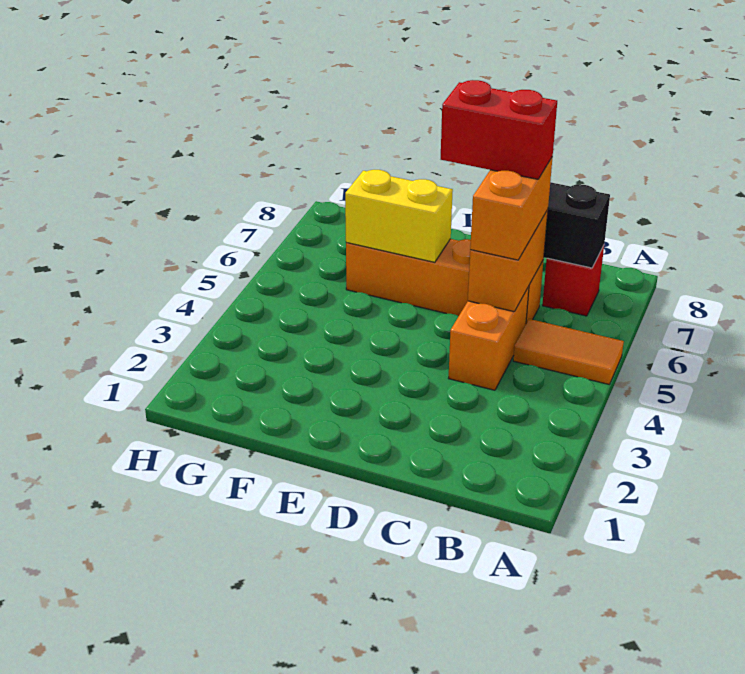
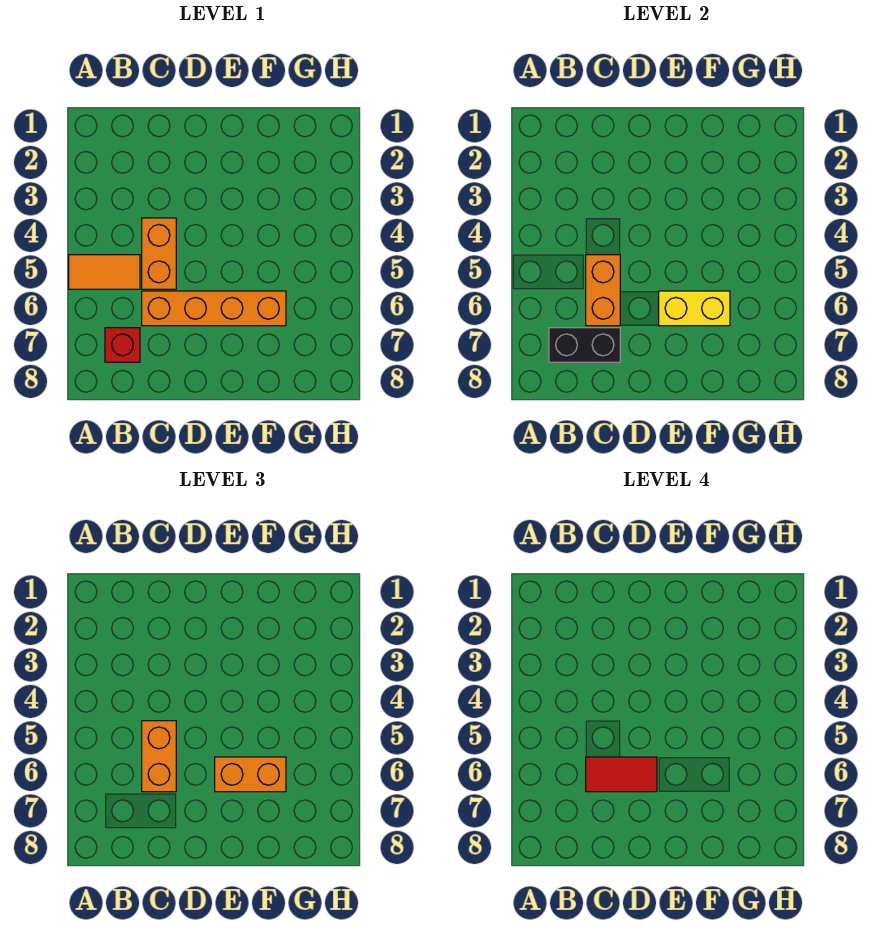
red 1x2 brick [441,80,557,179] -> red 1x2 tile [586,757,657,792]
none -> orange 1x2 brick [215,757,286,792]

